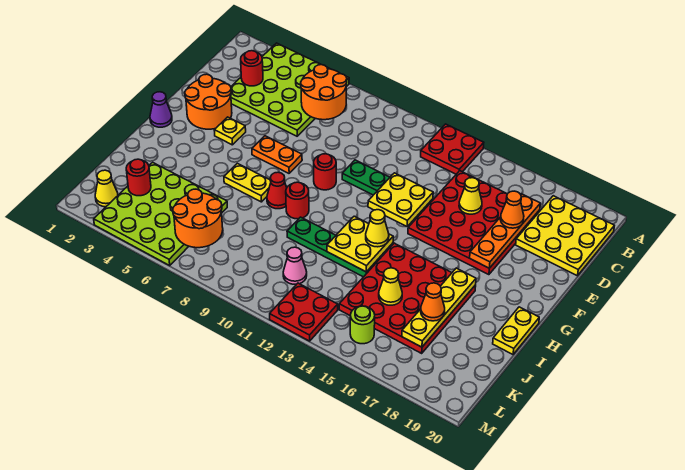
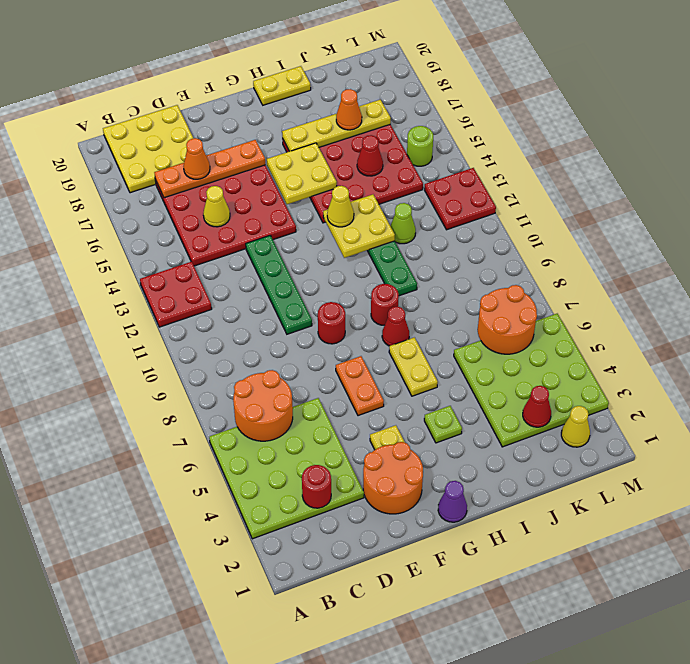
yellow 2x2 plate [368,173,433,226] -> yellow 2x2 plate moved to [267,143,337,204]
none -> lime 1x1 plate [424,406,462,443]
none -> lime 1x1 cone [390,203,416,244]
yellow 1x1 cone [379,268,402,305] -> red 1x1 cone [357,135,383,176]
red 1x1 round brick [126,159,151,196] -> red 1x1 cone [523,386,551,427]
pink 1x1 cone [283,247,307,284] -> none

